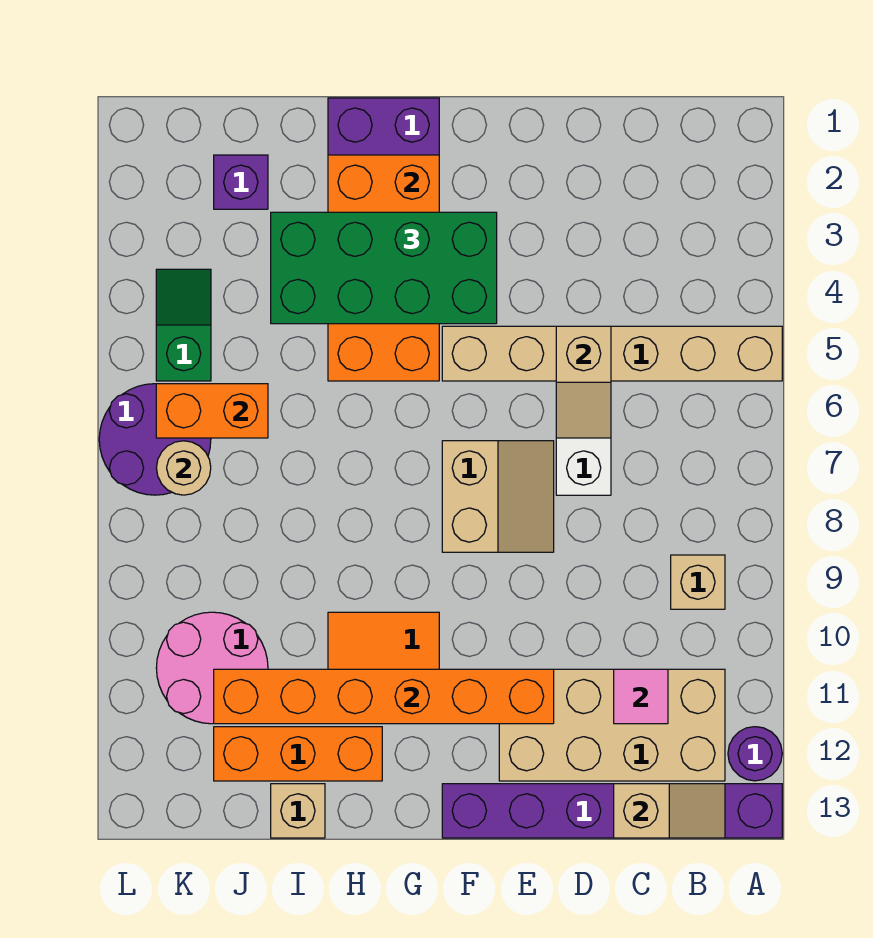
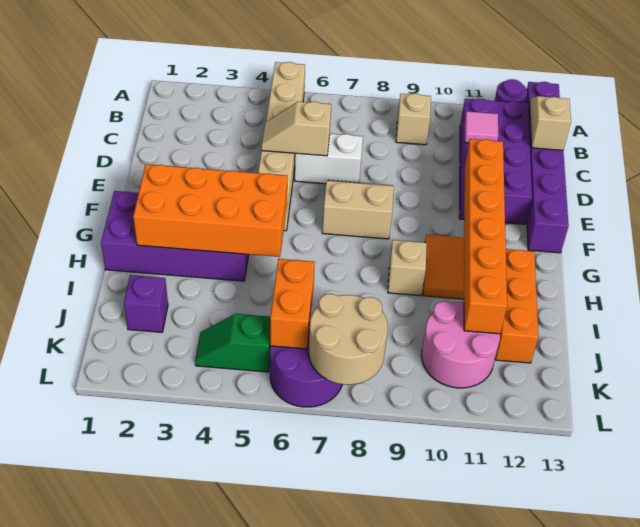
tan 2x4 brick [499,669,725,781] -> purple 2x4 brick [459,99,532,224]
tan 1x2 slope [556,326,611,438] -> tan 1x2 slope turned to [261,102,331,156]
green 2x4 brick [271,212,497,324] -> none
tan 1x1 brick [271,784,325,838] -> tan 1x1 brick moved to [388,240,427,296]
tan 1x1 round brick [157,441,211,495] -> tan 2x2 round brick [309,294,388,385]

